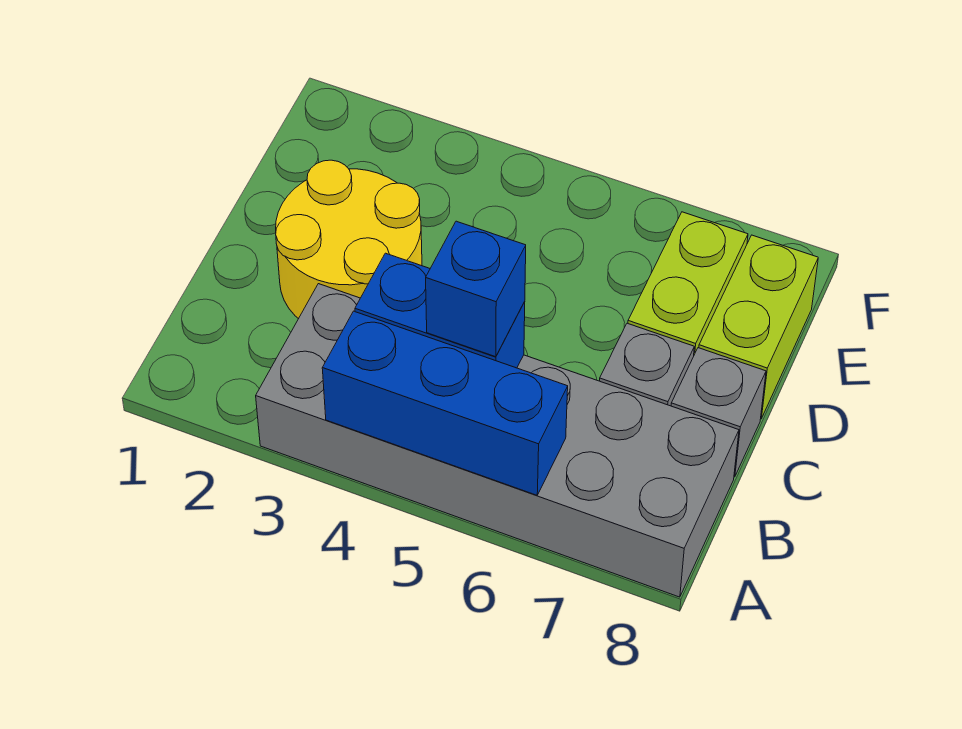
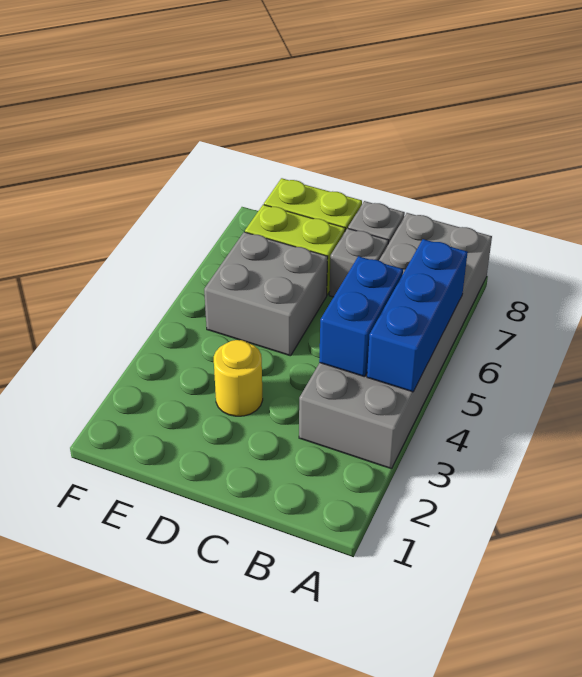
blue 1x1 brick [426,221,526,357] -> none
yellow 2x2 round brick [276,160,422,319] -> yellow 1x1 round brick [214,340,263,416]
none -> grey 2x2 brick [204,232,328,356]

